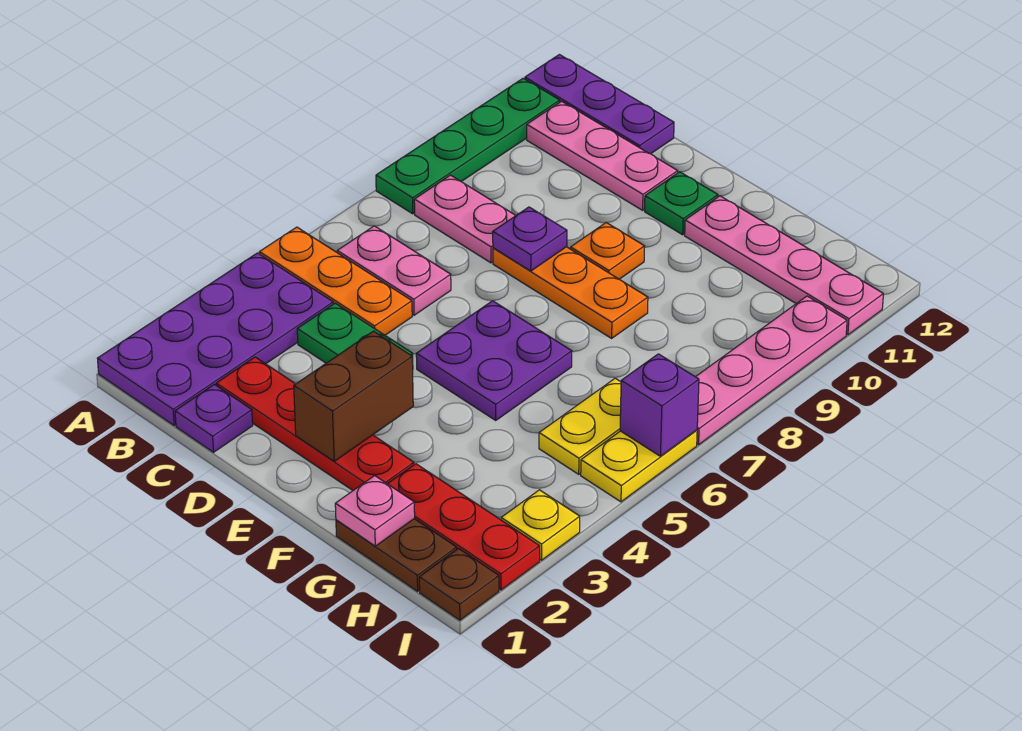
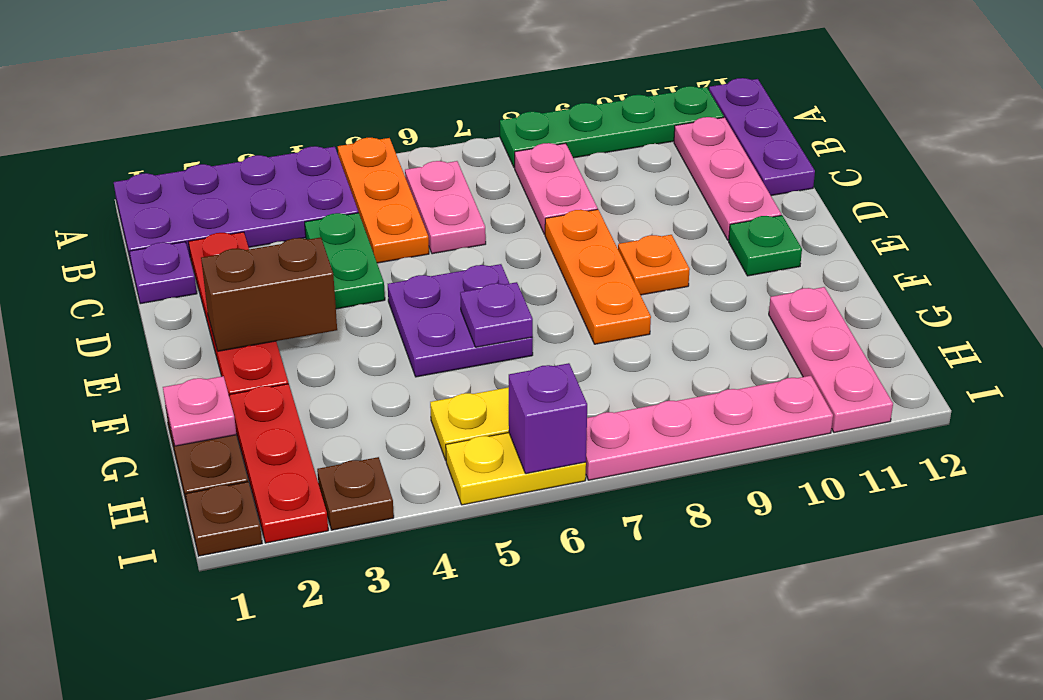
purple 1x1 plate [493,207,567,271] -> purple 1x1 plate moved to [460,282,533,347]
pink 1x4 plate [685,196,883,335] -> pink 1x3 plate [769,287,893,433]
yellow 1x1 plate [501,490,580,560] -> brown 1x1 plate [317,457,394,530]

